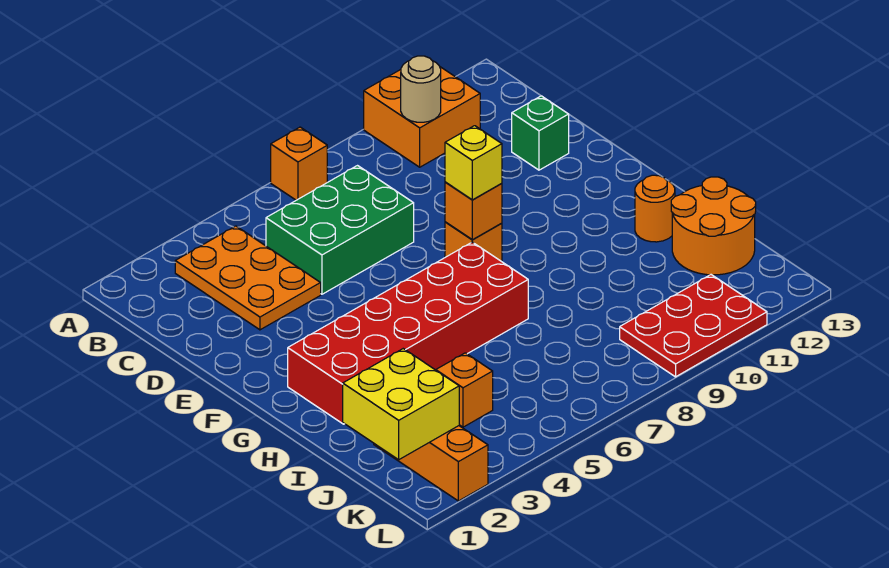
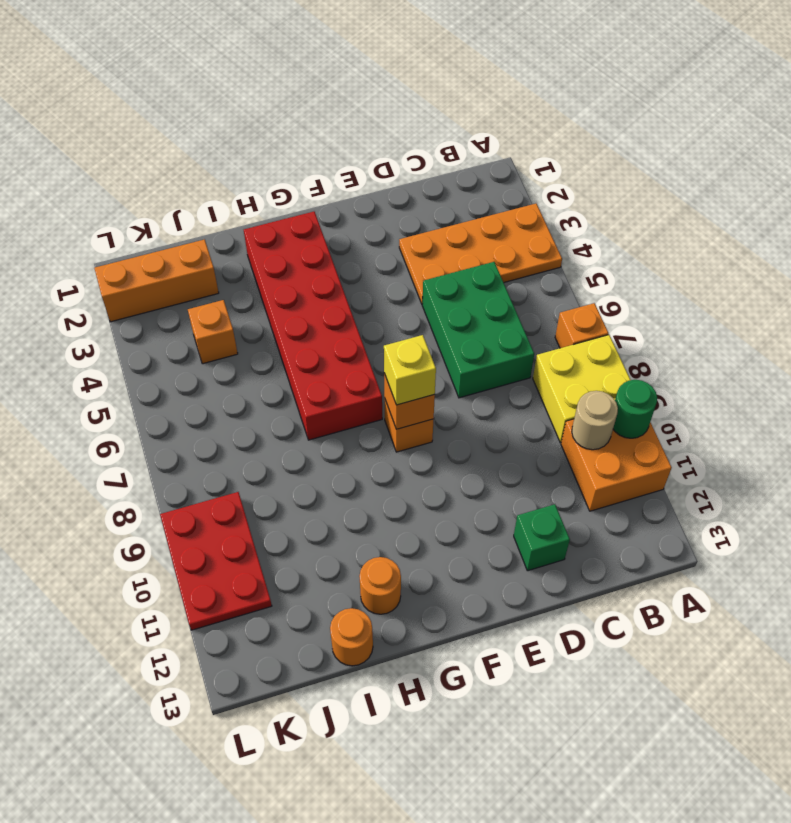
none -> green 1x1 round brick [613,380,657,438]
orange 2x3 plate [175,226,321,330] -> orange 2x4 plate [399,204,562,304]
orange 2x2 round brick [671,177,756,275] -> orange 1x1 round brick [330,608,373,666]
yellow 2x2 brick [343,349,459,460] -> yellow 2x2 brick moved to [533,335,630,442]

